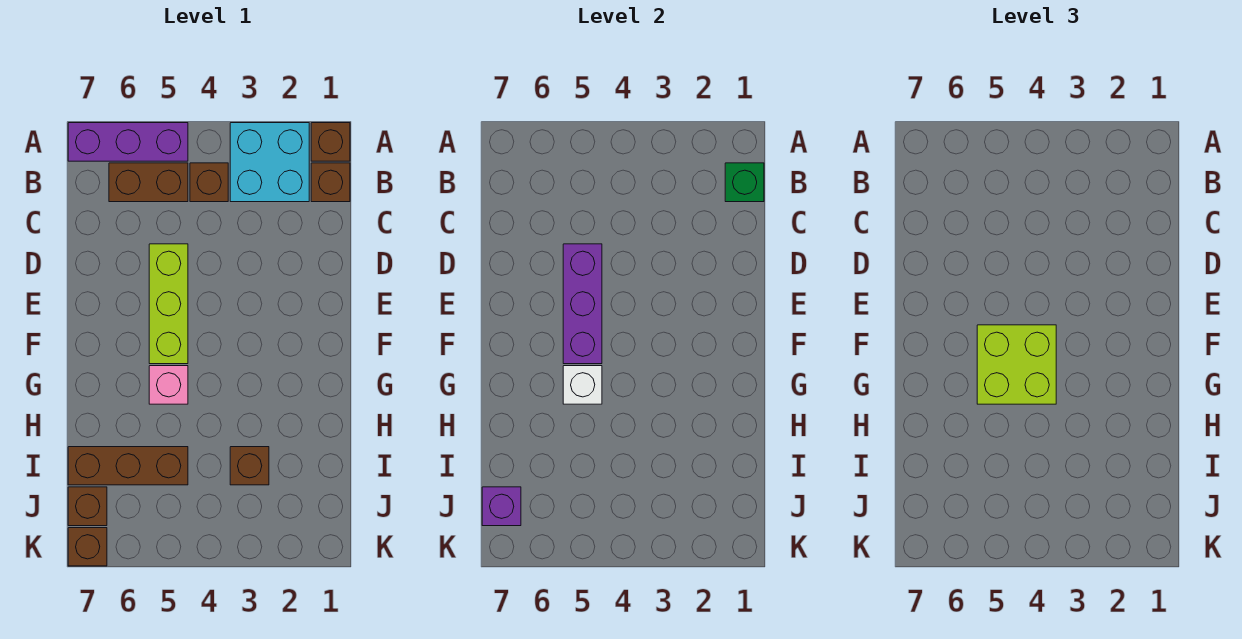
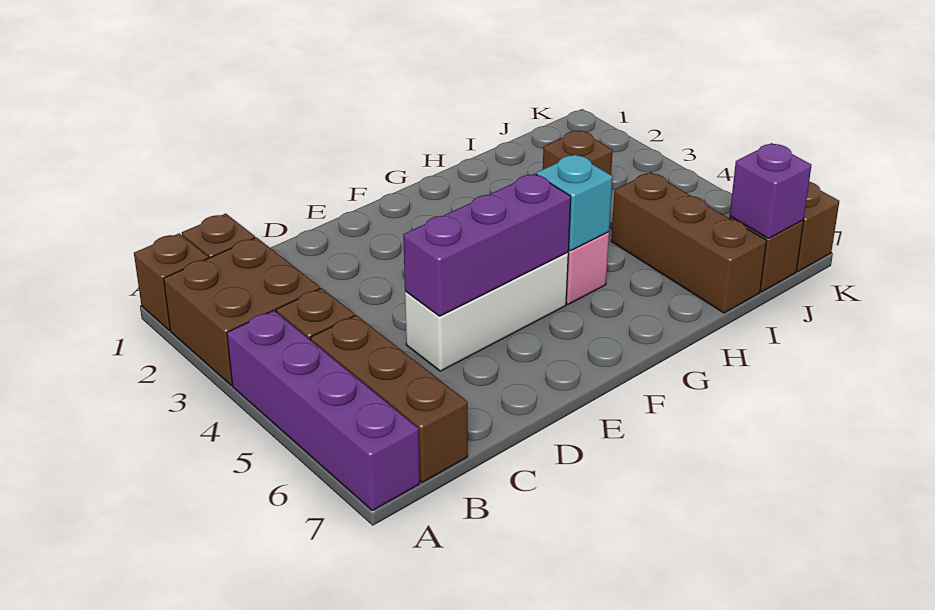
cyan 2x2 brick [230,123,309,202] -> brown 2x2 brick [164,237,320,385]
purple 1x3 brick [68,123,188,161] -> purple 1x4 brick [227,310,420,511]
green 1x1 brick [725,163,764,202] -> none
brown 1x2 brick [109,163,188,202] -> brown 1x3 brick [310,315,468,483]
lime 1x3 brick [149,244,188,364] -> white 1x3 brick [405,252,568,371]
lime 2x2 brick [977,325,1056,404] -> none
white 1x1 brick [563,366,602,404] -> cyan 1x1 brick [536,154,612,251]

